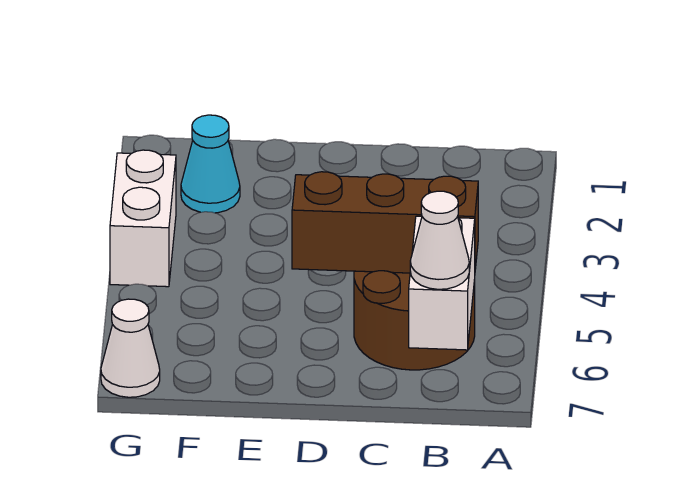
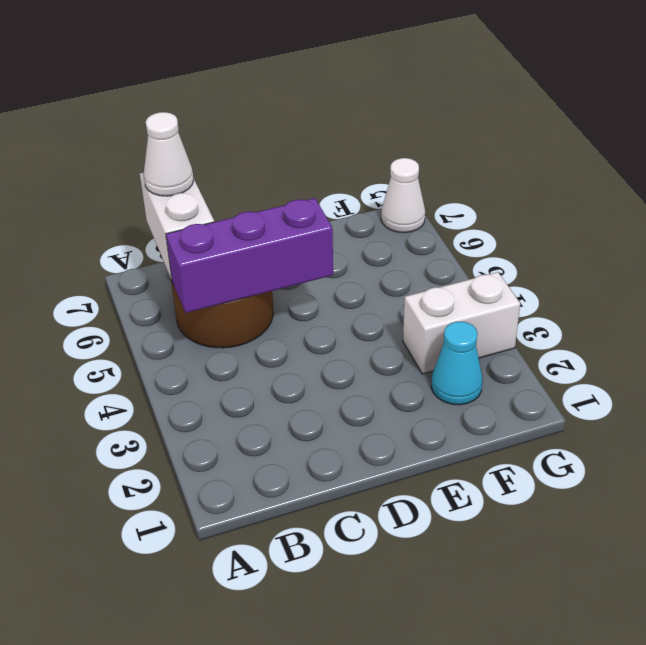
brown 1x3 brick [292,172,478,273] -> purple 1x3 brick [166,198,333,313]
white 1x2 brick [110,150,176,287] -> white 1x2 brick turned to [403,272,520,374]

